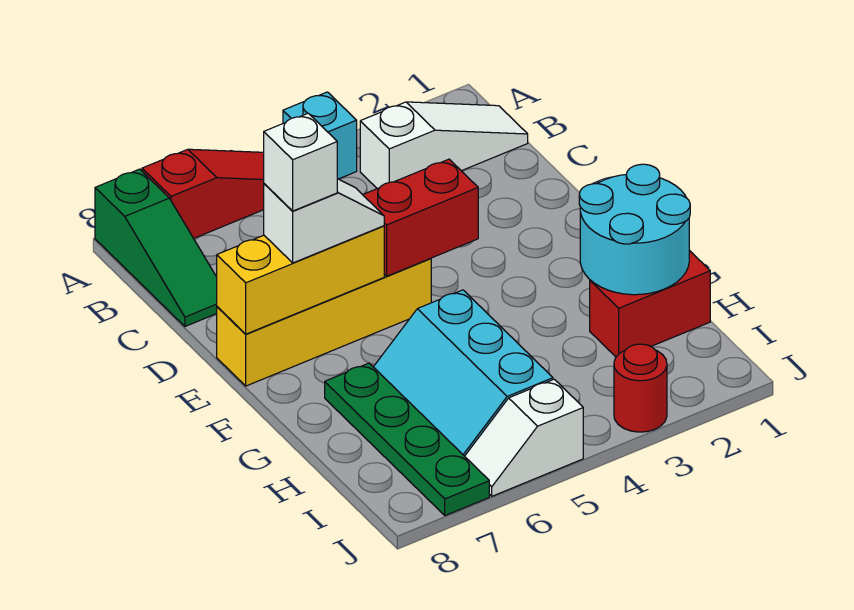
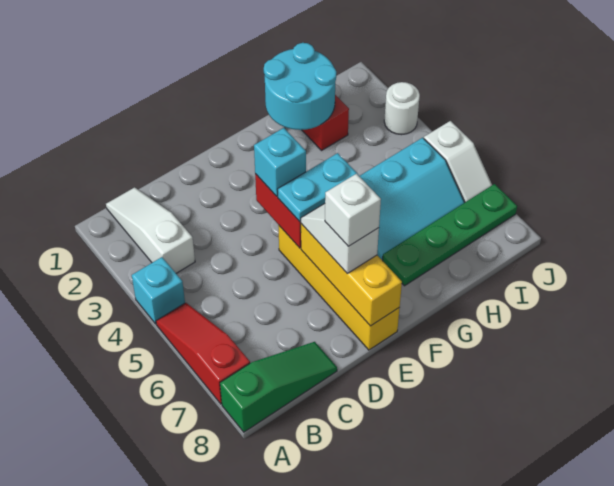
none -> cyan 1x1 brick [254,128,306,196]
none -> cyan 1x2 plate [278,153,360,222]
red 1x1 round brick [614,344,667,432] -> white 1x1 round brick [384,82,420,135]

